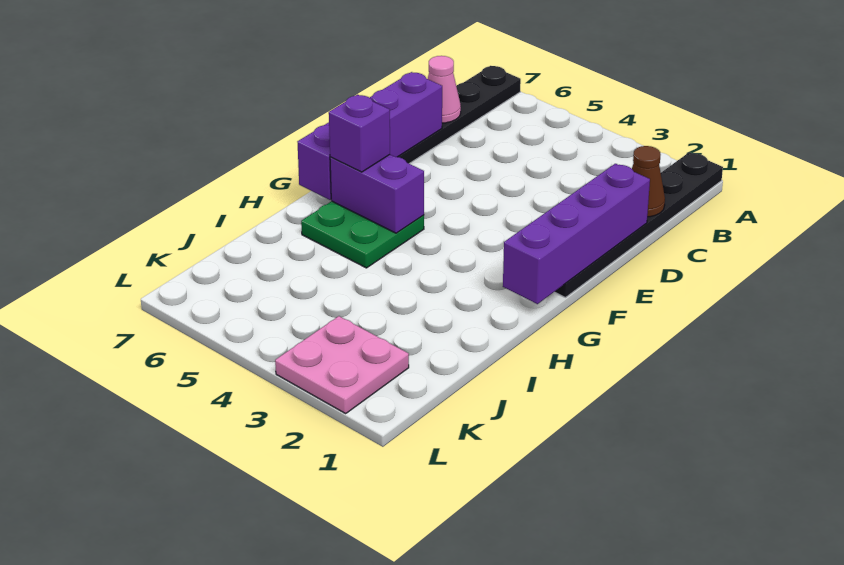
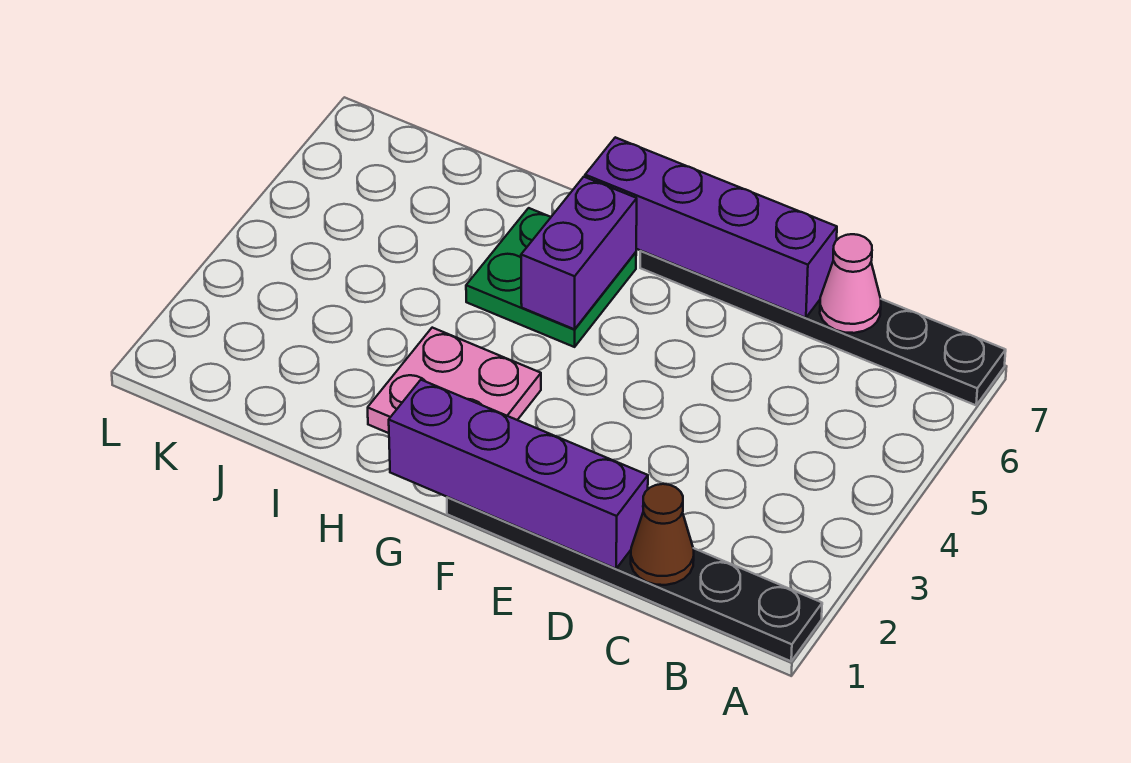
purple 1x1 brick [329,95,390,172] -> none
pink 2x2 plate [275,316,409,413] -> pink 2x2 plate moved to [368,328,541,433]

